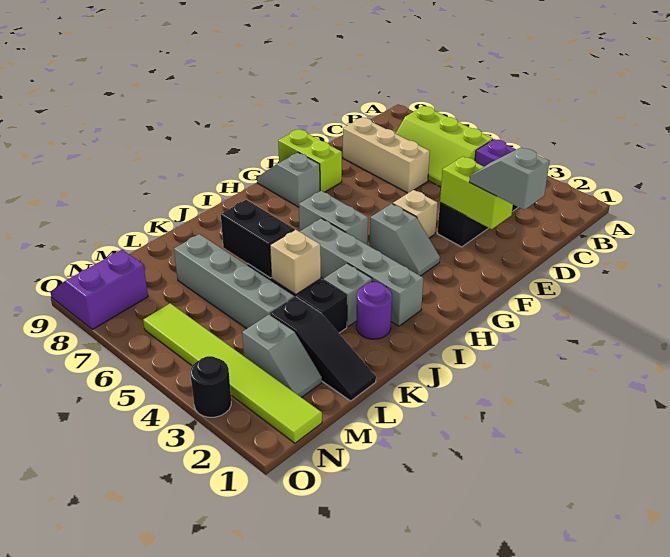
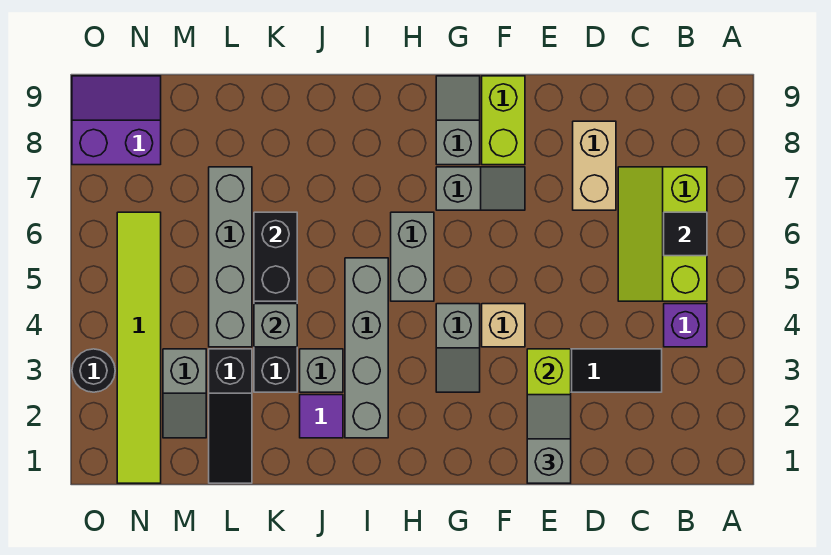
none -> black 1x1 tile [664,212,707,256]
tan 1x3 brick [343,117,430,193] -> tan 1x2 brick [573,121,616,210]
none -> grey 1x2 slope [436,167,525,210]
purple 1x1 round brick [356,282,392,339] -> purple 1x1 tile [300,395,343,438]
tan 1x1 brick [270,230,321,295] -> grey 1x1 brick [254,304,297,347]

